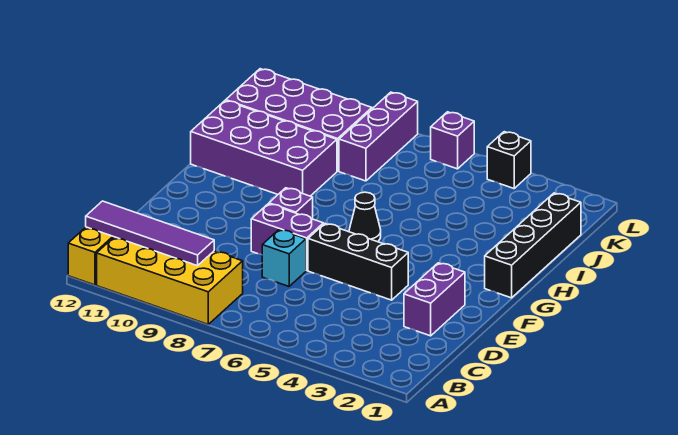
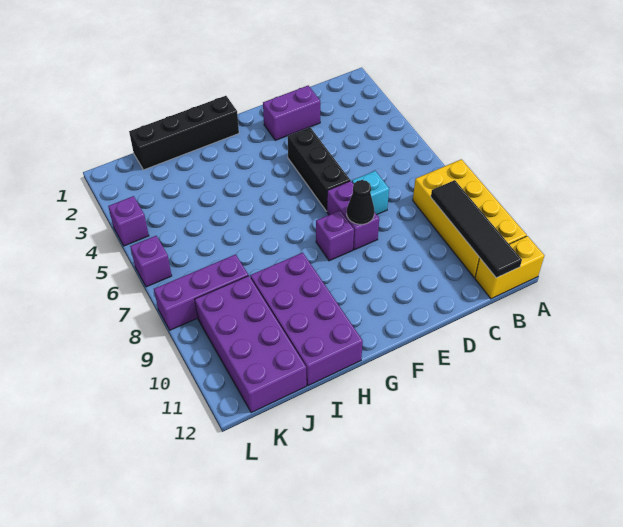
purple 1x4 tile [86,201,214,266] -> black 1x4 tile [431,180,522,278]
black 1x1 cone [349,192,381,242] -> black 1x1 cone moved to [347,180,375,224]
black 1x1 brick [487,132,531,188] -> purple 1x1 brick [108,196,149,246]

